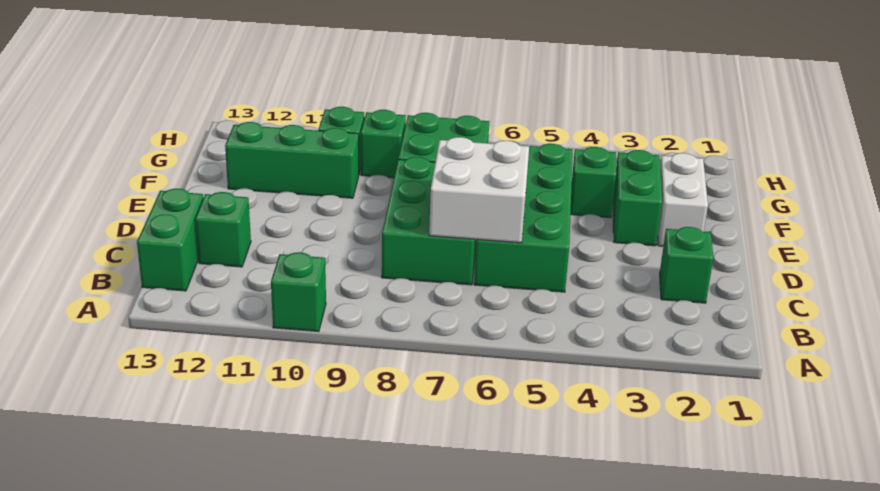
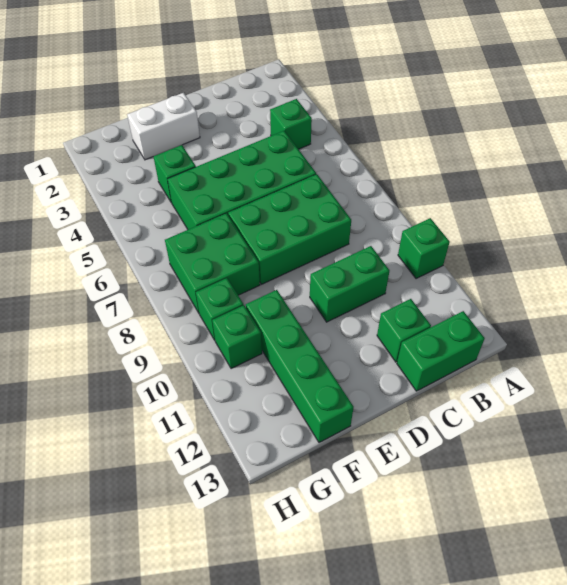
green 1x1 brick [660,227,713,303] -> green 1x1 brick moved to [270,99,312,149]
white 2x2 brick [429,137,529,243] -> none
green 1x2 brick [613,150,662,246] -> green 1x2 brick moved to [310,246,389,322]
green 1x3 brick [225,122,359,198] -> green 1x4 brick [246,290,354,443]

